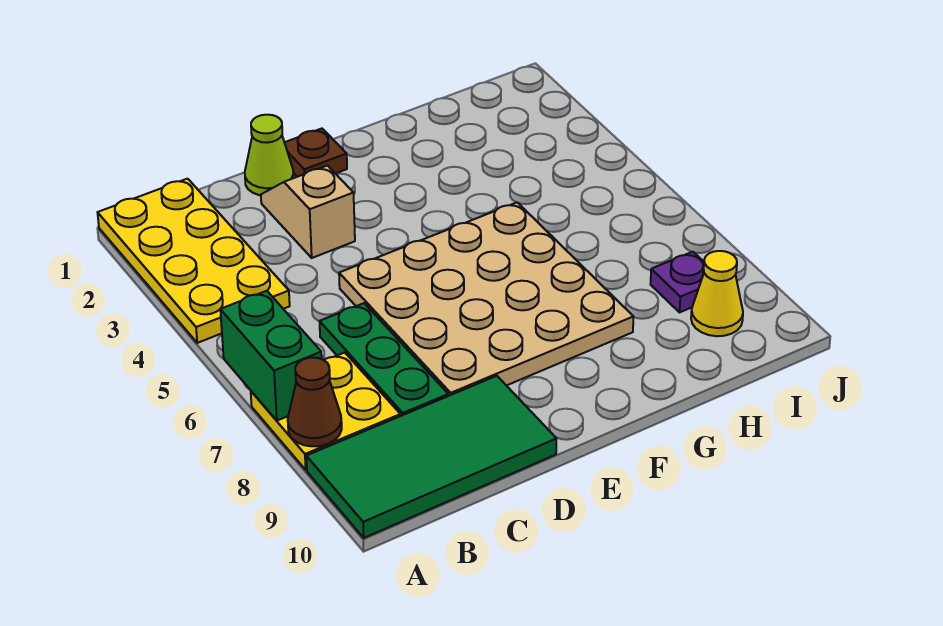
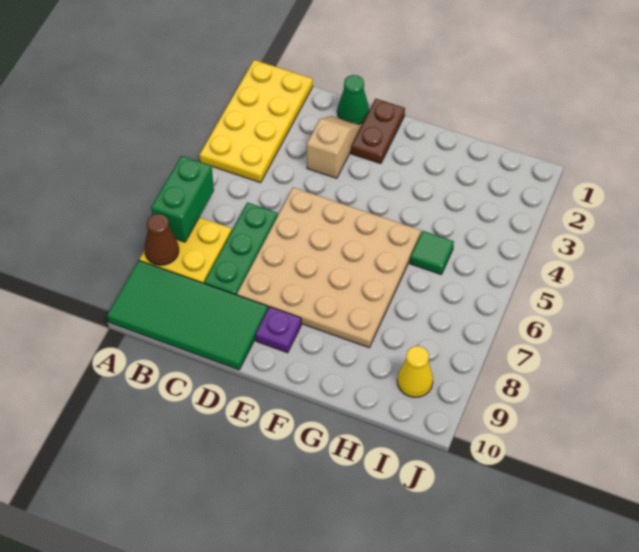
lime 1x1 cone [245,115,294,195] -> green 1x1 cone [337,75,369,124]
brown 1x1 plate [285,129,347,177] -> brown 1x2 plate [351,99,405,164]
none -> green 1x1 tile [410,231,454,274]
purple 1x1 plate [651,252,704,312] -> purple 1x1 plate moved to [255,307,301,353]

